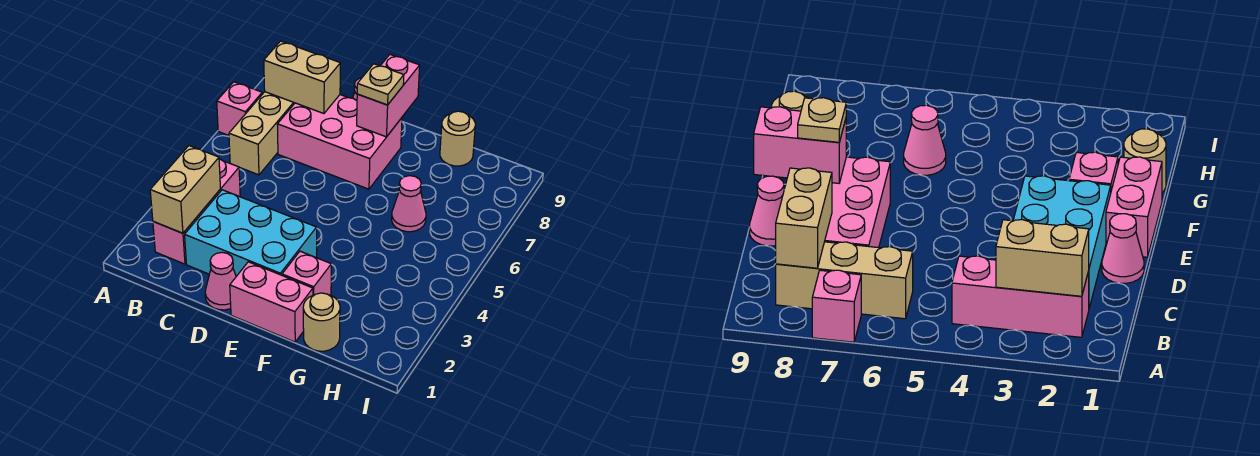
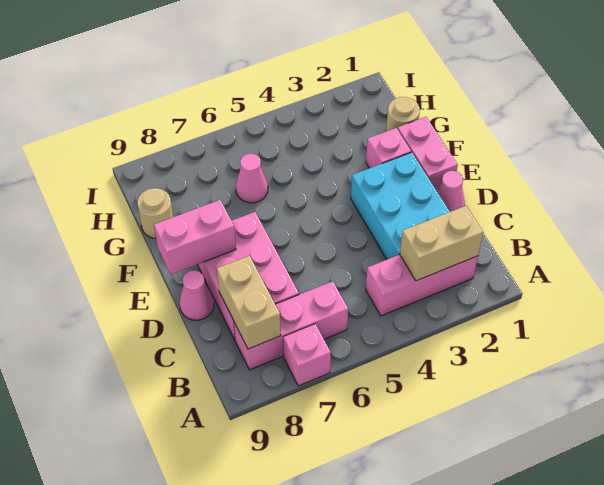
tan 1x3 brick [229,92,295,175] -> pink 1x3 brick [234,281,348,370]
tan 1x1 plate [357,64,404,105] -> none

